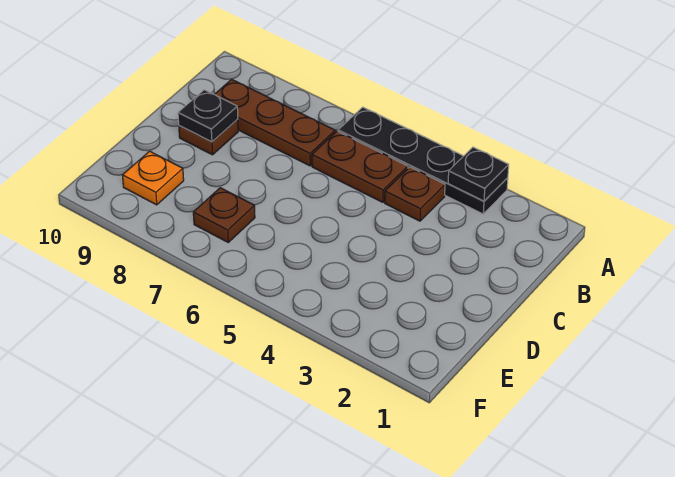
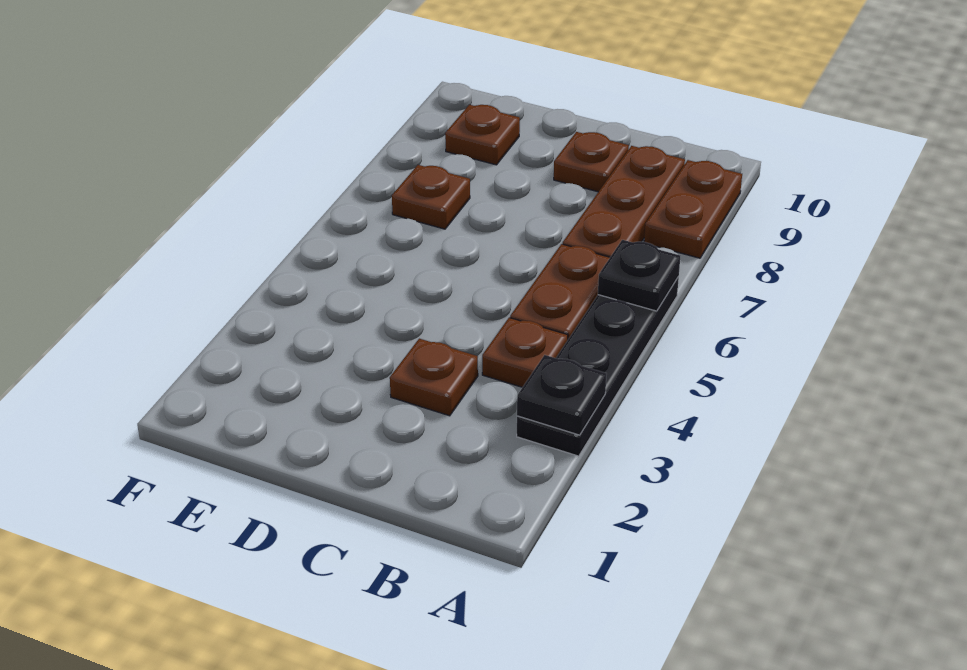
none -> brown 1x2 plate [644,160,742,258]
none -> brown 1x1 plate [390,339,478,416]
black 1x1 plate [178,90,238,142] -> black 1x1 plate moved to [598,240,680,311]
orange 1x1 plate [122,151,184,205] -> brown 1x1 plate [445,105,520,165]

